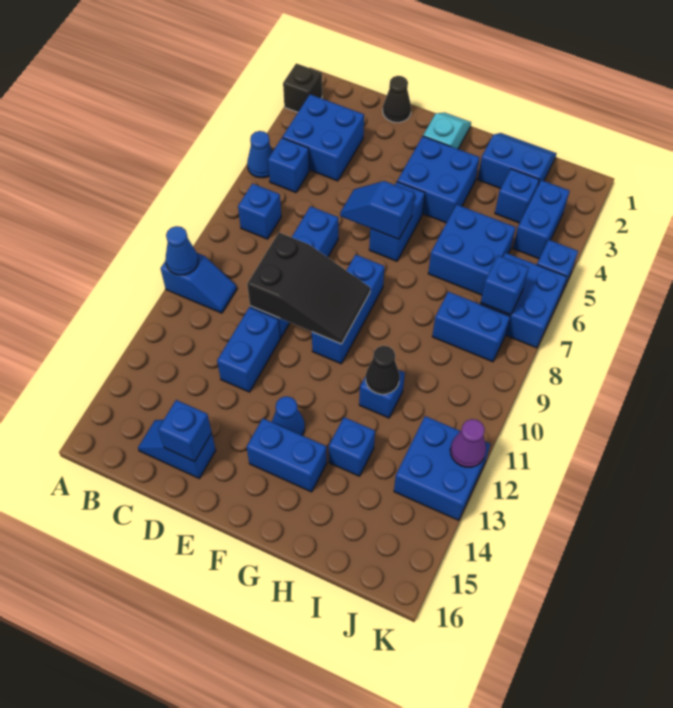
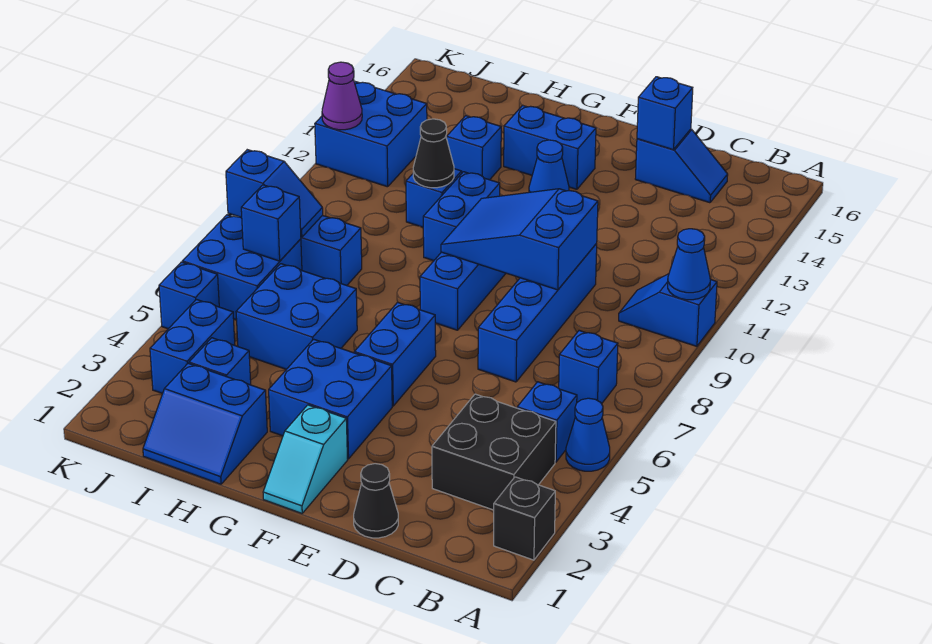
blue 2x2 brick [282,94,364,181] -> black 2x2 brick [432,394,556,510]
black 2x3 slope [247,232,371,344] -> blue 2x3 slope [441,189,598,290]
blue 1x2 brick [217,307,280,392] -> blue 1x2 brick moved to [423,172,500,261]
blue 1x2 slope [340,181,414,239] -> blue 1x2 slope moved to [226,150,323,237]

